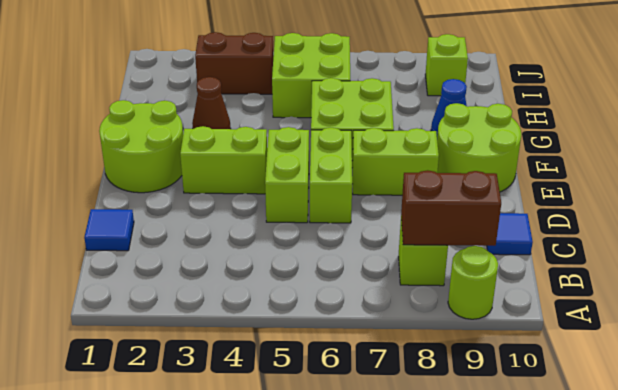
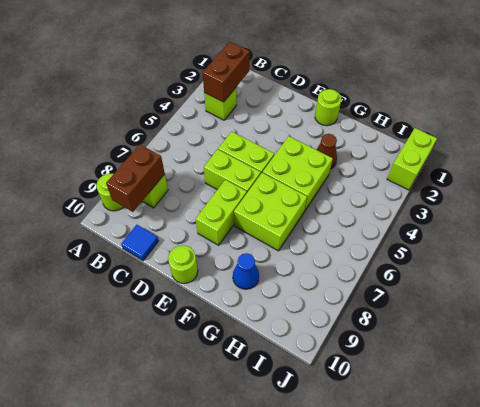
blue 1x1 tile [84,209,134,251] -> none
lime 2x2 round brick [99,100,183,193] -> lime 1x1 round brick [315,89,341,126]
lime 1x2 brick [180,126,267,194] -> lime 1x2 brick moved to [387,128,437,190]
lime 2x2 round brick [437,103,521,192] -> lime 1x1 round brick [168,245,198,283]
lime 2x2 brick [272,33,350,118] -> lime 2x2 brick moved to [263,136,333,210]
brown 1x2 brick [195,32,274,94] -> brown 1x2 brick moved to [203,42,250,102]
lime 1x1 brick [425,34,468,96] -> lime 1x1 brick moved to [204,88,237,120]

